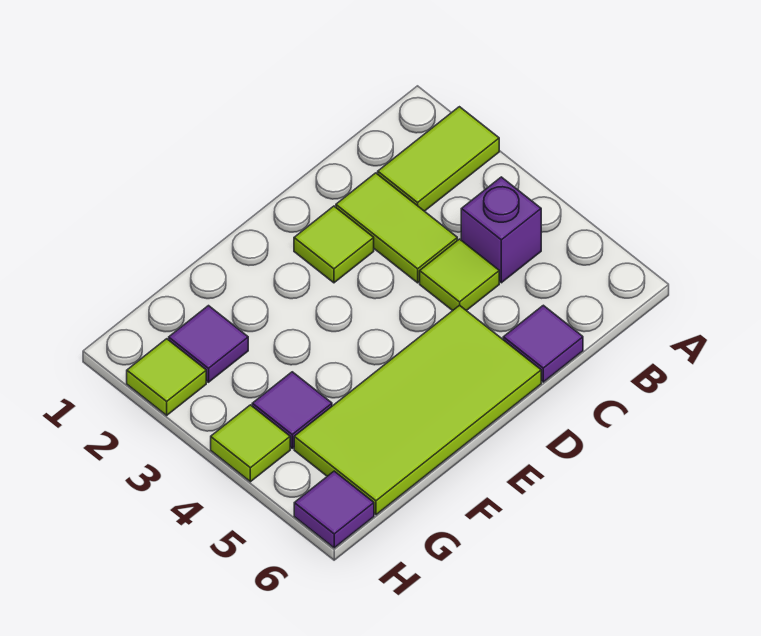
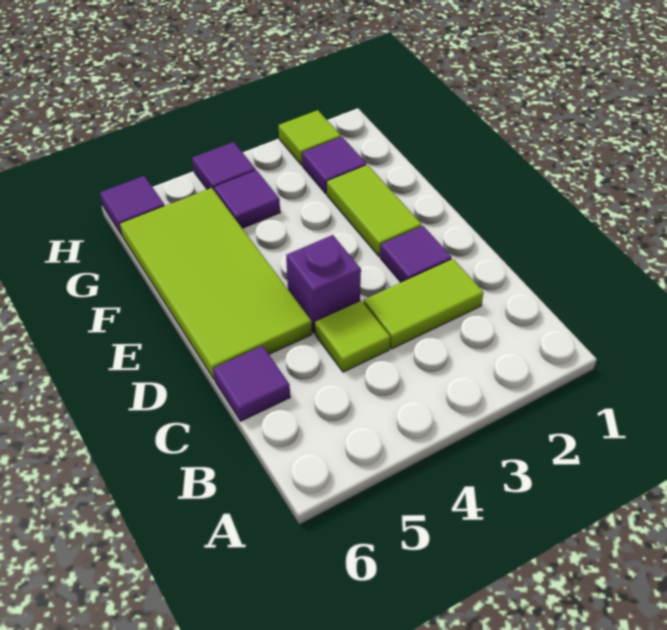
lime 1x2 tile [378,107,499,211] -> lime 1x2 tile moved to [327,165,422,256]
purple 1x1 brick [461,177,541,283] -> purple 1x1 brick moved to [286,235,361,333]
lime 1x1 tile [294,206,374,283] -> purple 1x1 tile [380,226,452,282]
lime 1x1 tile [211,405,290,482] -> purple 1x1 tile [192,142,256,190]

